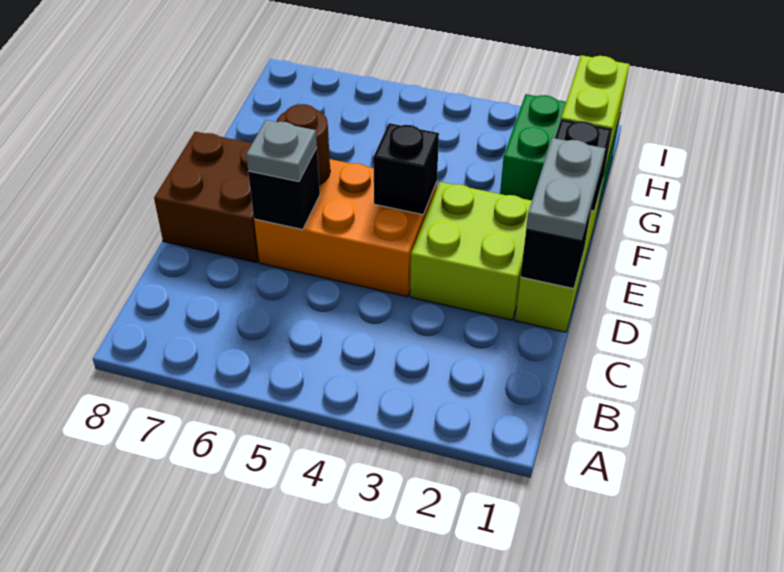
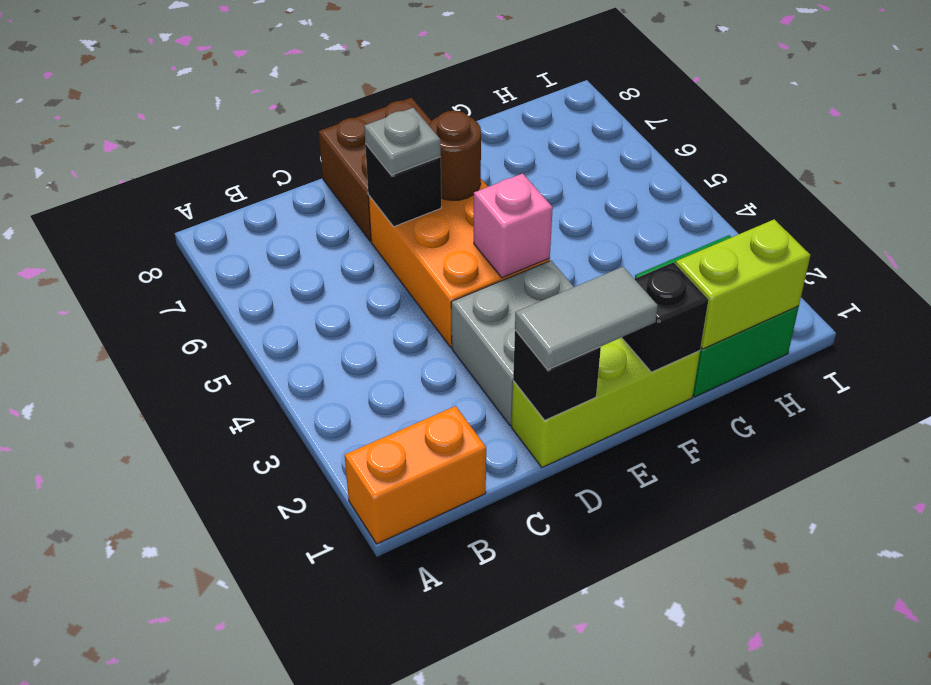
none -> orange 1x2 brick [345,406,486,544]
grey 1x2 plate [526,138,605,241] -> grey 1x2 tile [515,267,658,369]
lime 2x2 brick [410,182,532,320] -> grey 2x2 brick [451,261,574,426]
black 1x1 brick [373,123,439,215] -> pink 1x1 brick [474,174,553,278]

